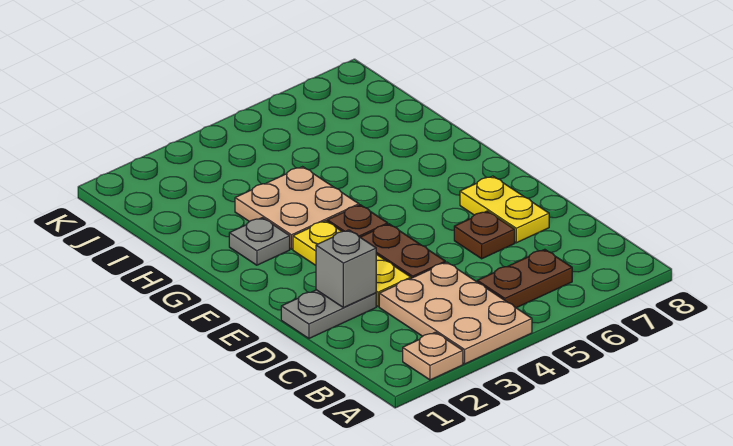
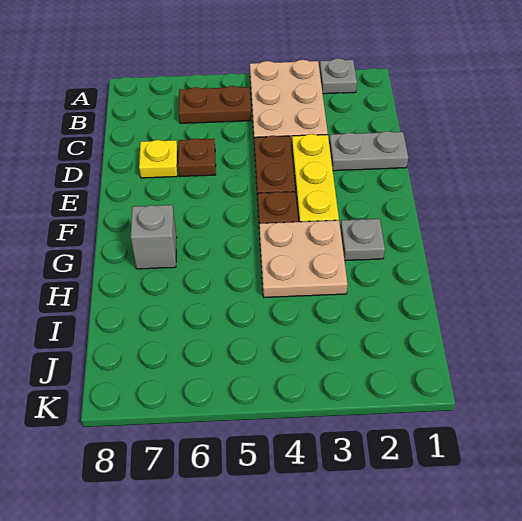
tan 1x1 plate [403,332,463,380] -> grey 1x1 plate [319,58,357,94]
grey 1x1 brick [316,230,376,308] -> grey 1x1 brick moved to [131,205,177,269]
yellow 1x2 plate [460,176,549,243] -> yellow 1x1 plate [139,140,178,178]

